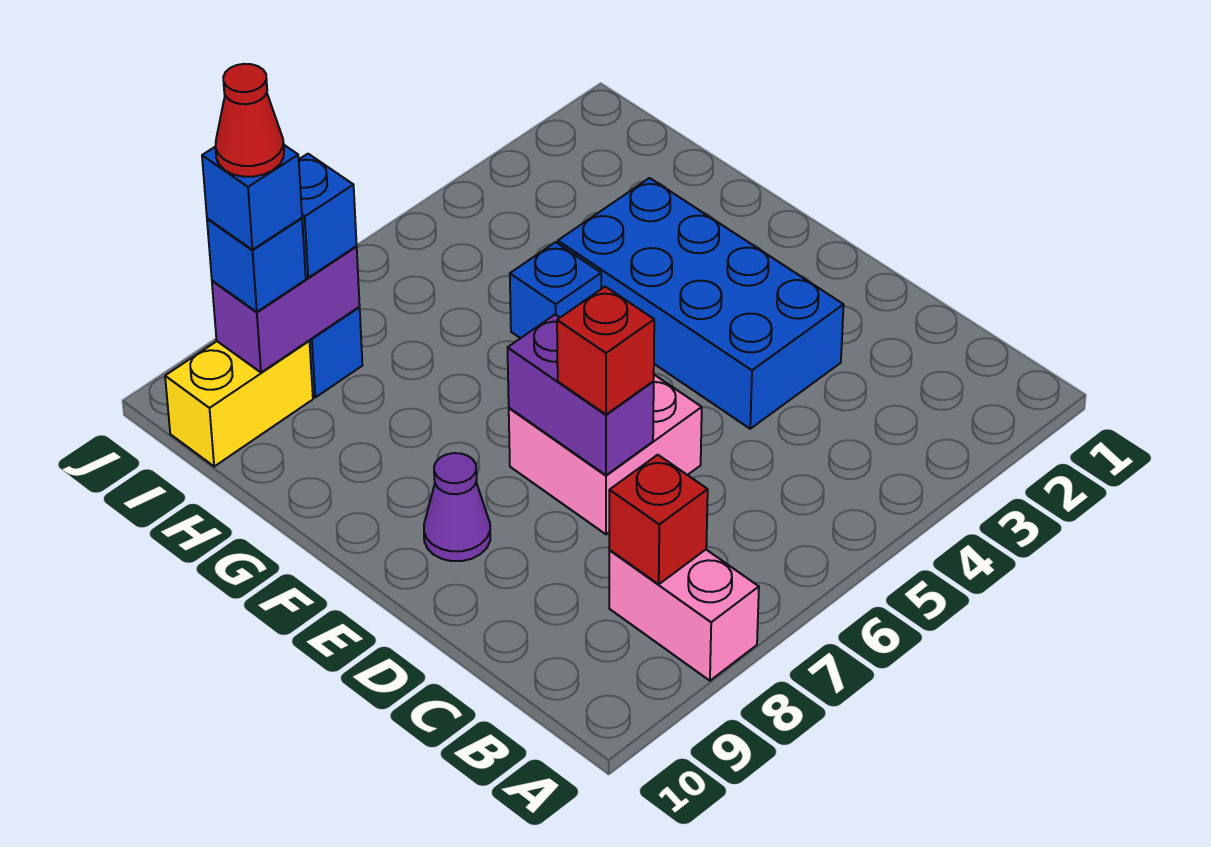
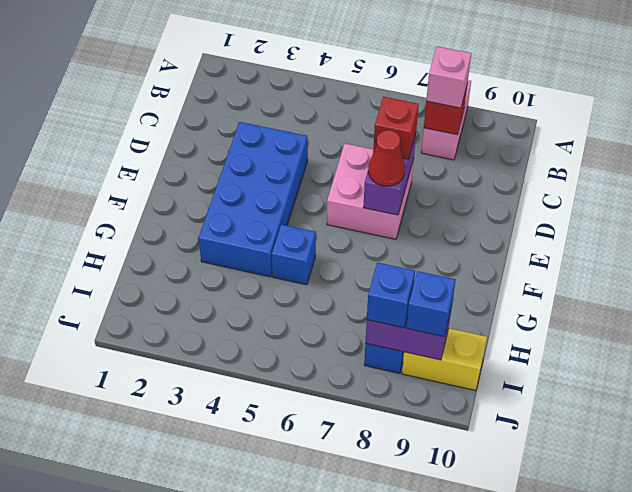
none -> pink 1x1 brick [426,46,471,108]
purple 1x1 cone [424,453,490,561] -> none
blue 1x1 brick [202,145,302,250] -> none
red 1x1 cone [215,64,284,177] -> red 1x1 cone moved to [368,130,405,186]

